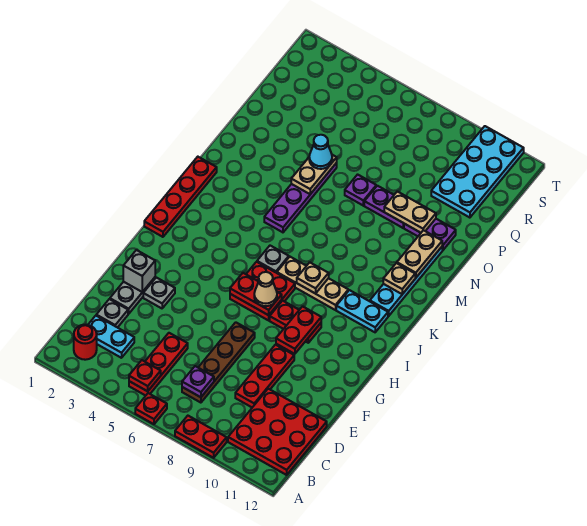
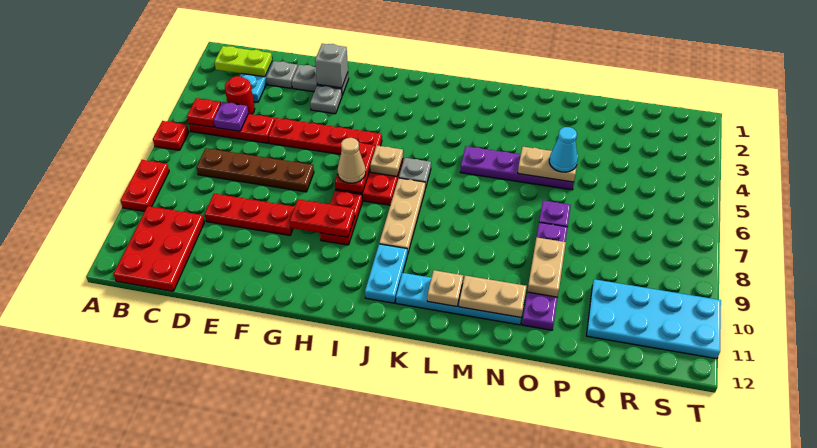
red 1x1 round brick [74,325,97,360] -> red 1x1 round brick moved to [225,76,255,114]
none -> lime 1x2 plate [214,46,272,77]
red 3x3 plate [228,389,327,475] -> red 2x3 plate [114,206,204,291]
purple 1x1 plate [182,366,214,397] -> purple 1x1 plate moved to [214,102,248,131]
red 1x4 plate [144,157,217,237] -> red 1x4 plate moved to [268,118,382,154]
tan 1x1 plate [297,262,329,294] -> tan 1x1 plate moved to [370,146,403,176]

